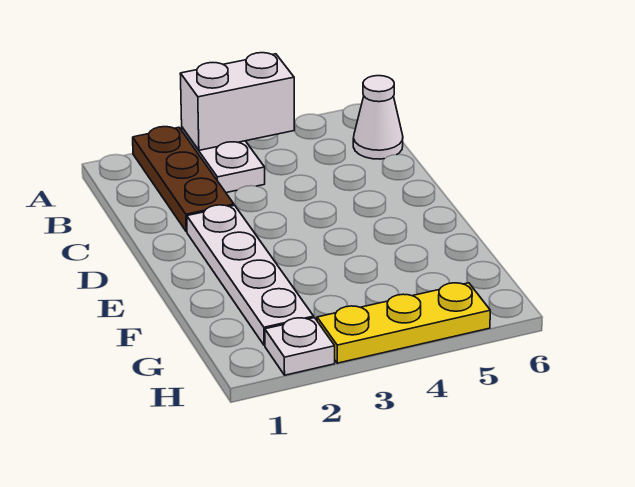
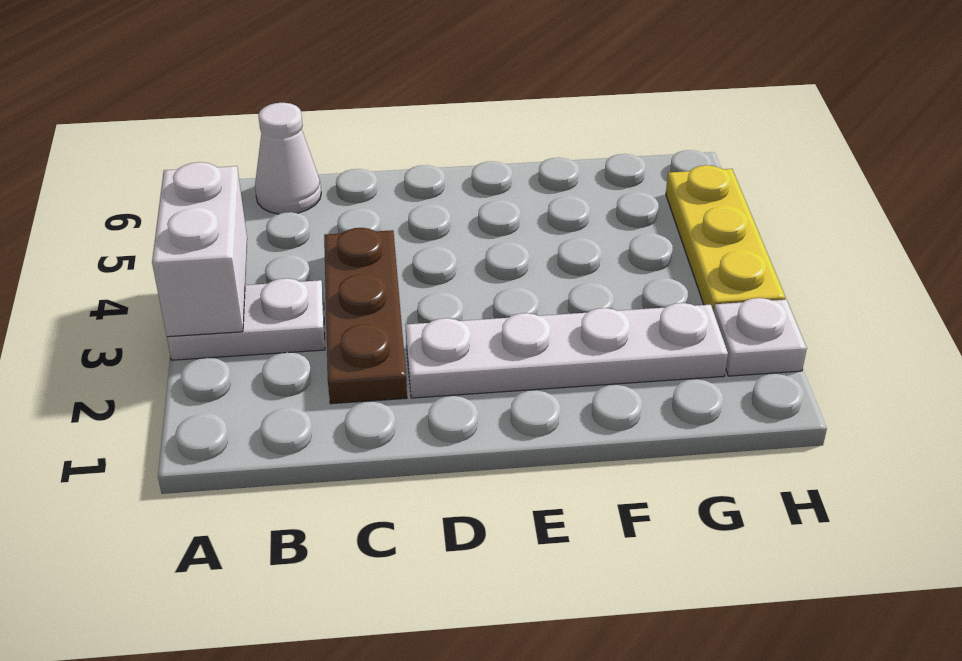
brown 1x3 plate [133,127,234,232] -> brown 1x3 plate turned to [324,228,407,404]

